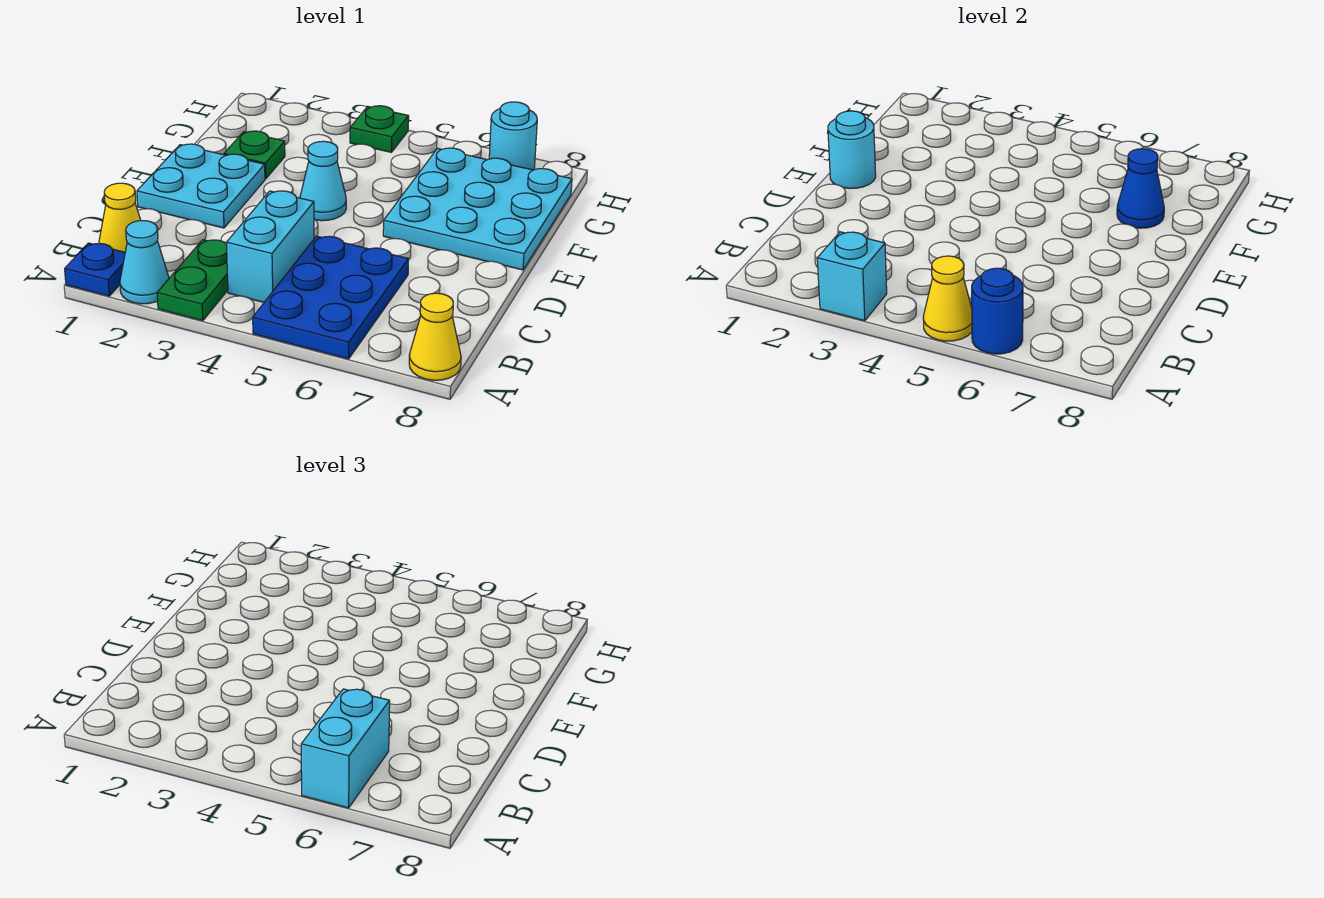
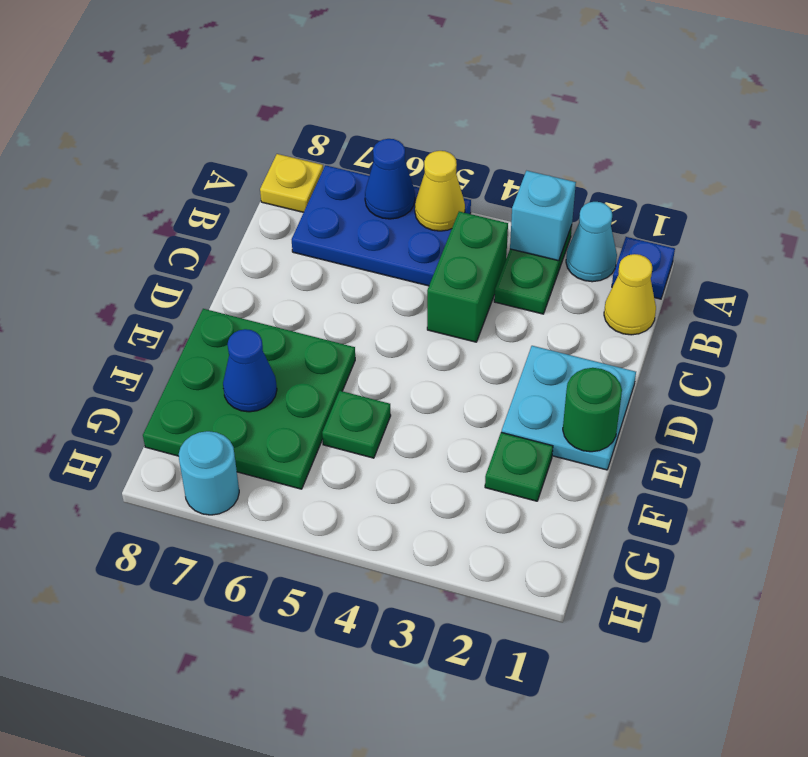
blue 2x3 plate [253,236,409,359] -> blue 2x3 plate turned to [292,165,471,286]
blue 1x1 round brick [972,268,1023,354] -> blue 1x1 cone [365,139,415,219]
cyan 1x2 brick [301,689,390,808] -> none
yellow 1x1 cone [409,293,461,380] -> yellow 1x1 plate [260,154,323,212]
cyan 1x2 brick [226,191,314,302] -> green 1x2 brick [427,211,508,342]
cyan 1x1 round brick [828,111,876,189] -> green 1x1 round brick [563,368,622,452]
cyan 1x1 cone [300,141,346,221] -> none
cyan 3x3 plate [383,148,572,270] -> green 3x3 plate [143,309,355,489]
green 1x1 plate [350,106,409,152] -> green 1x1 plate moved to [322,391,391,458]

